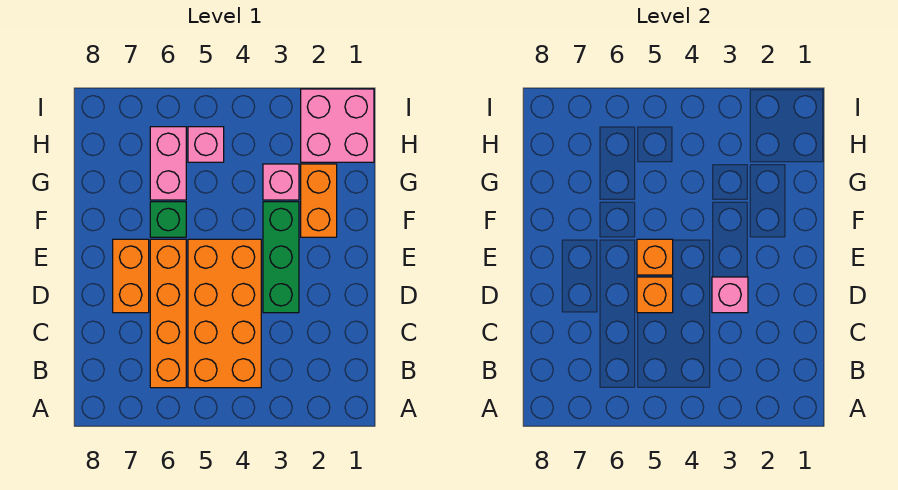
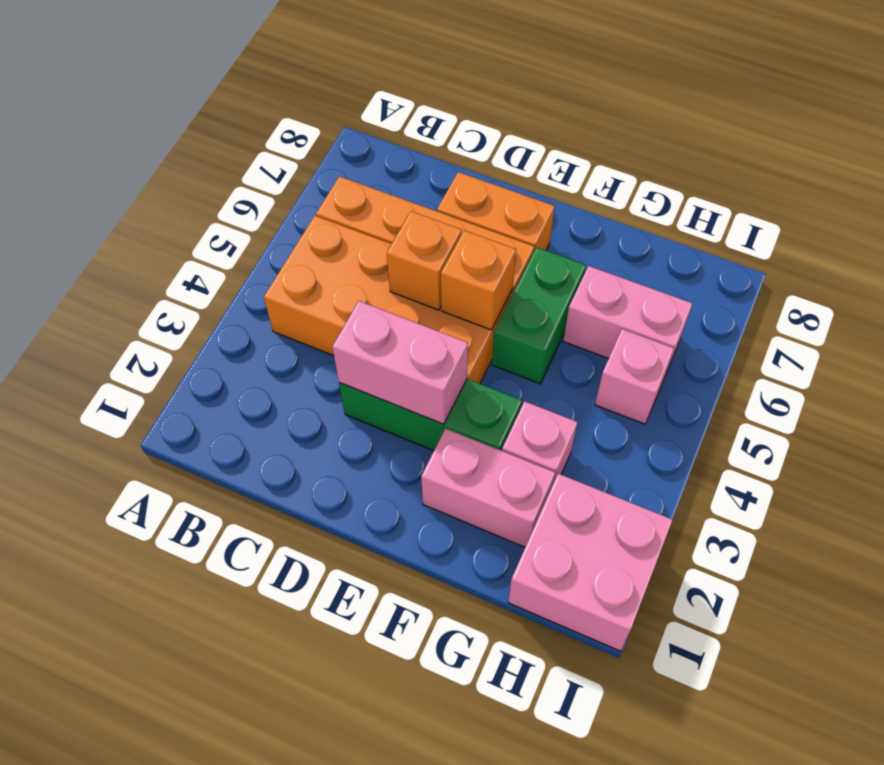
pink 1x1 brick [712,277,748,313] -> pink 1x2 brick [332,301,468,424]
orange 1x2 brick [301,164,337,237] -> pink 1x2 brick [421,428,555,547]
green 1x1 brick [150,202,186,237] -> green 1x2 brick [492,247,586,384]

